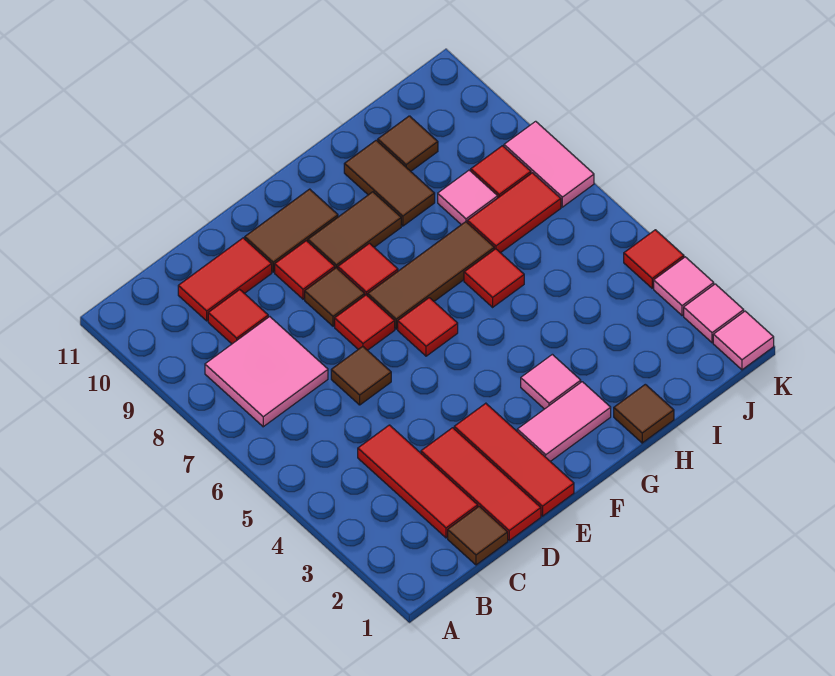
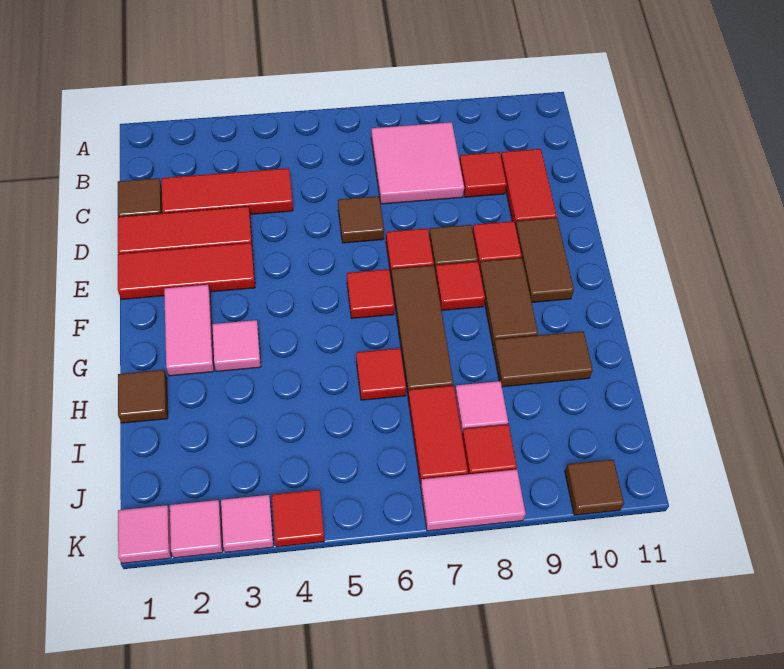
brown 1x1 tile [378,116,438,171] -> brown 1x1 tile moved to [565,460,624,515]

